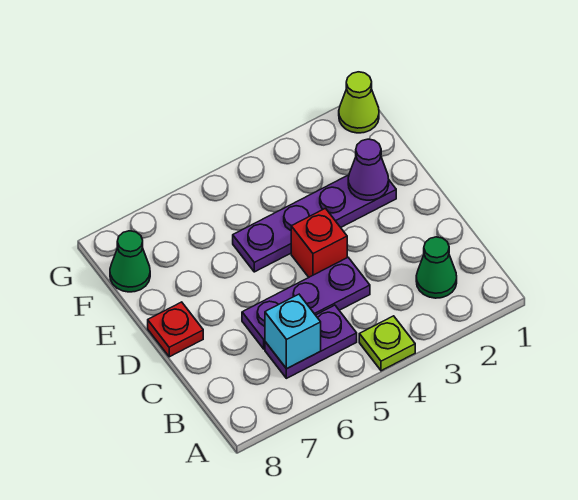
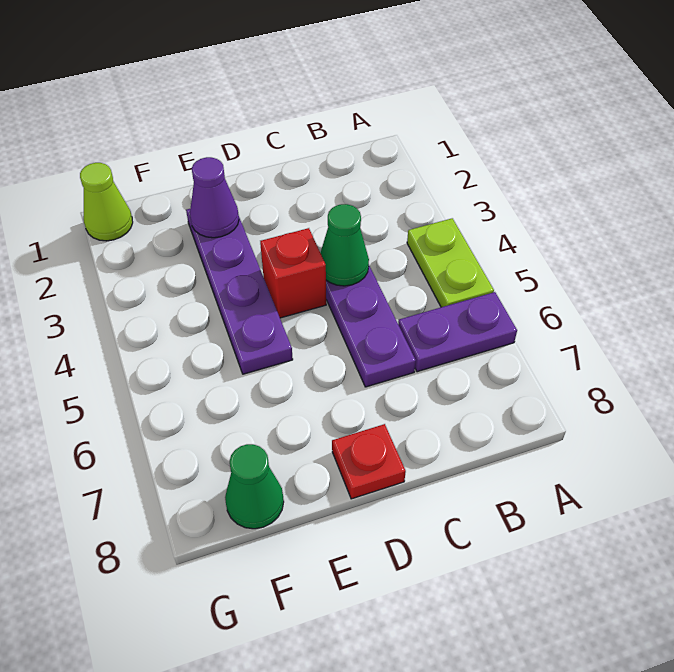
lime 1x1 plate [359,316,415,371] -> lime 1x2 plate [407,218,494,307]
green 1x1 cone [416,237,457,298] -> green 1x1 cone moved to [320,204,369,286]
purple 1x2 plate [265,305,357,378] -> purple 1x2 plate turned to [398,292,517,372]
cyan 1x1 brick [265,294,321,369] -> none

